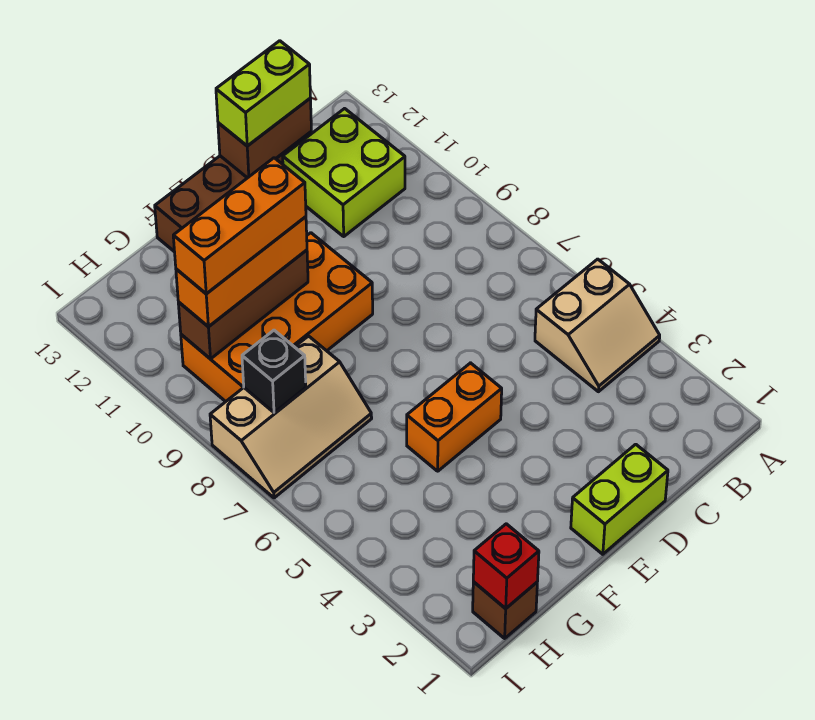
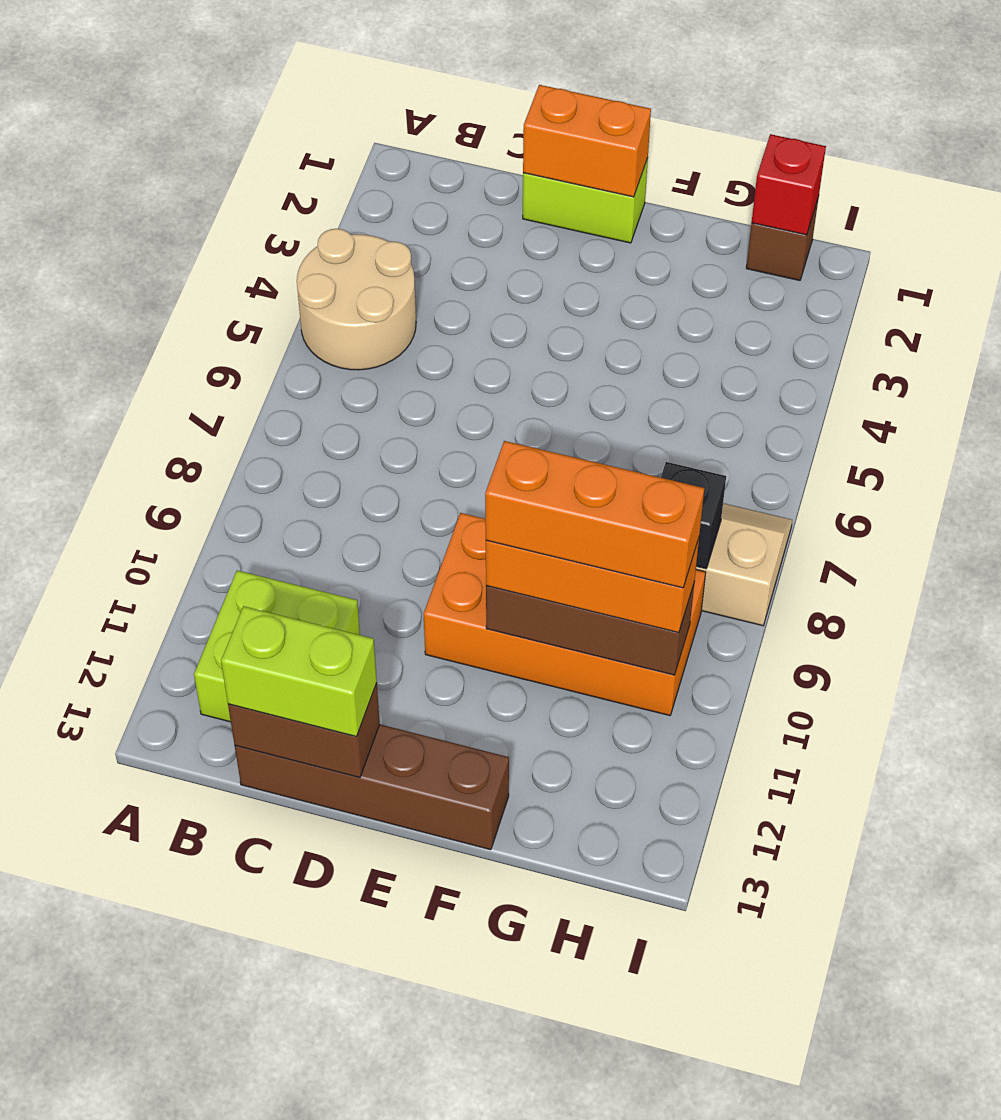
tan 2x2 slope [535,259,660,392] -> tan 2x2 round brick [297,229,416,370]
orange 1x2 brick [407,363,502,471] -> orange 1x2 brick moved to [523,85,651,197]

